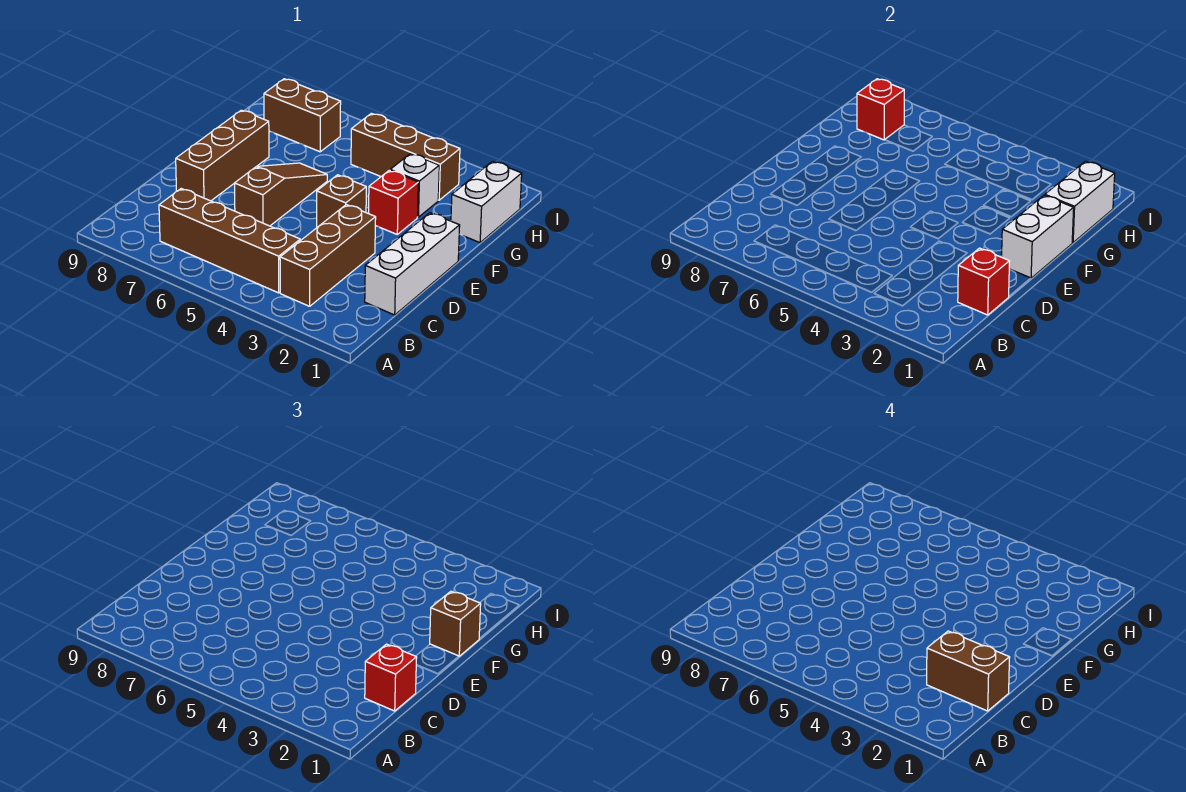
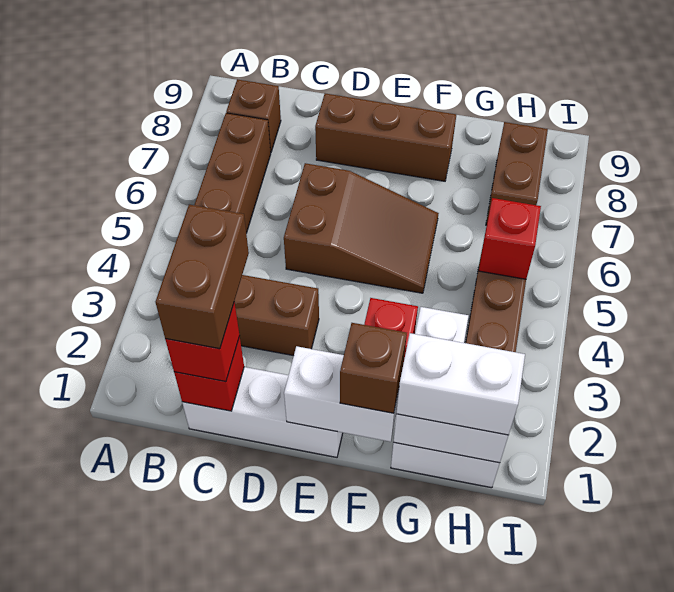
brown 1x3 slope [235,163,327,226] -> brown 2x3 slope [284,163,439,293]
brown 1x1 brick [317,175,366,227] -> brown 1x1 brick moved to [226,79,281,152]
none -> white 1x2 brick [396,333,525,435]
red 1x1 brick [857,79,904,140] -> red 1x1 brick moved to [479,198,541,279]

